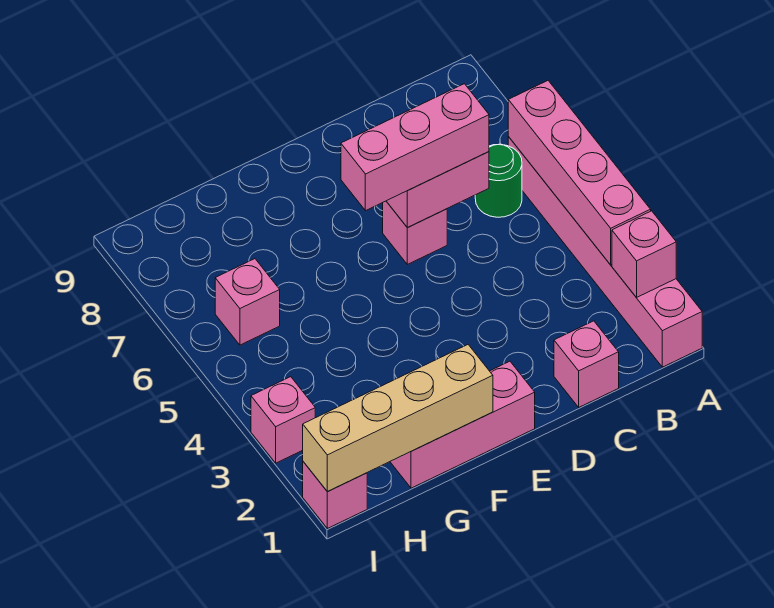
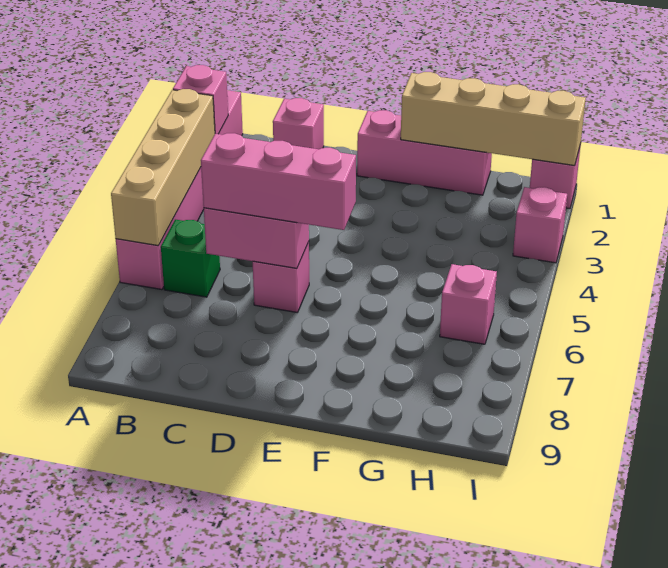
pink 1x4 brick [508,81,651,265] -> tan 1x4 brick [111,89,215,246]
green 1x1 round brick [475,144,522,217] -> green 1x1 brick [161,220,220,297]

